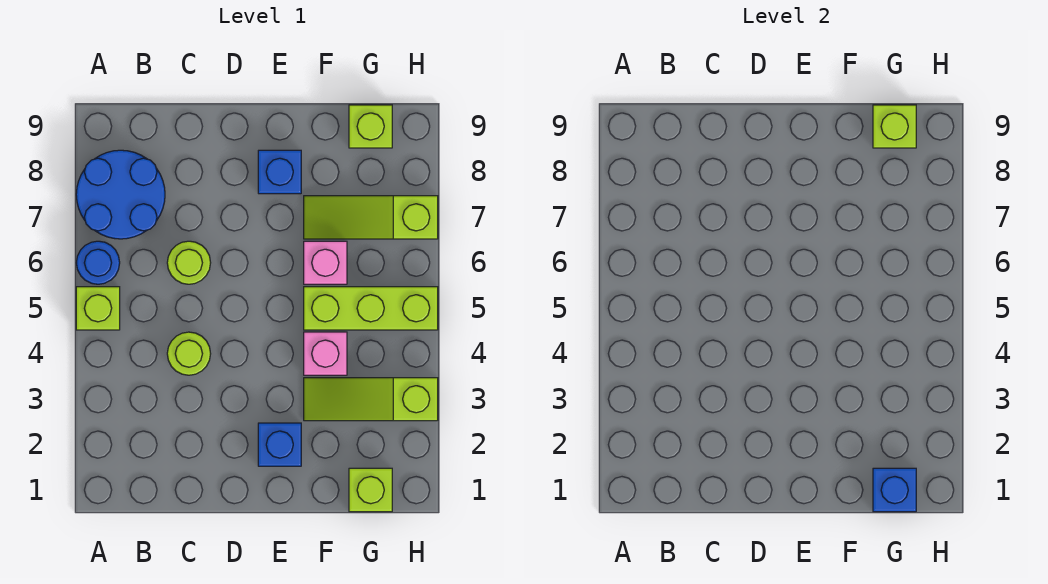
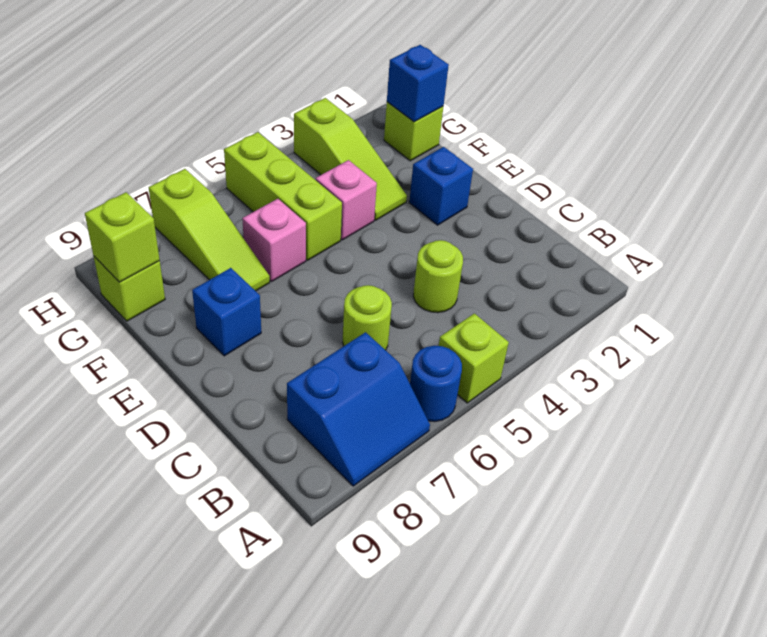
blue 2x2 round brick [76,150,165,239] -> blue 2x2 slope [287,332,430,486]

